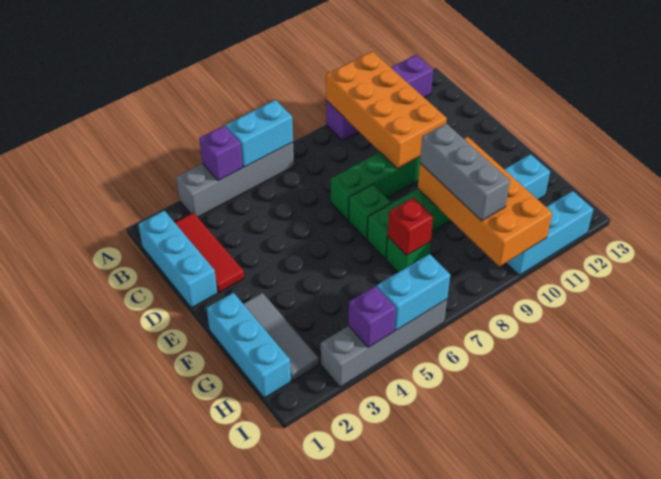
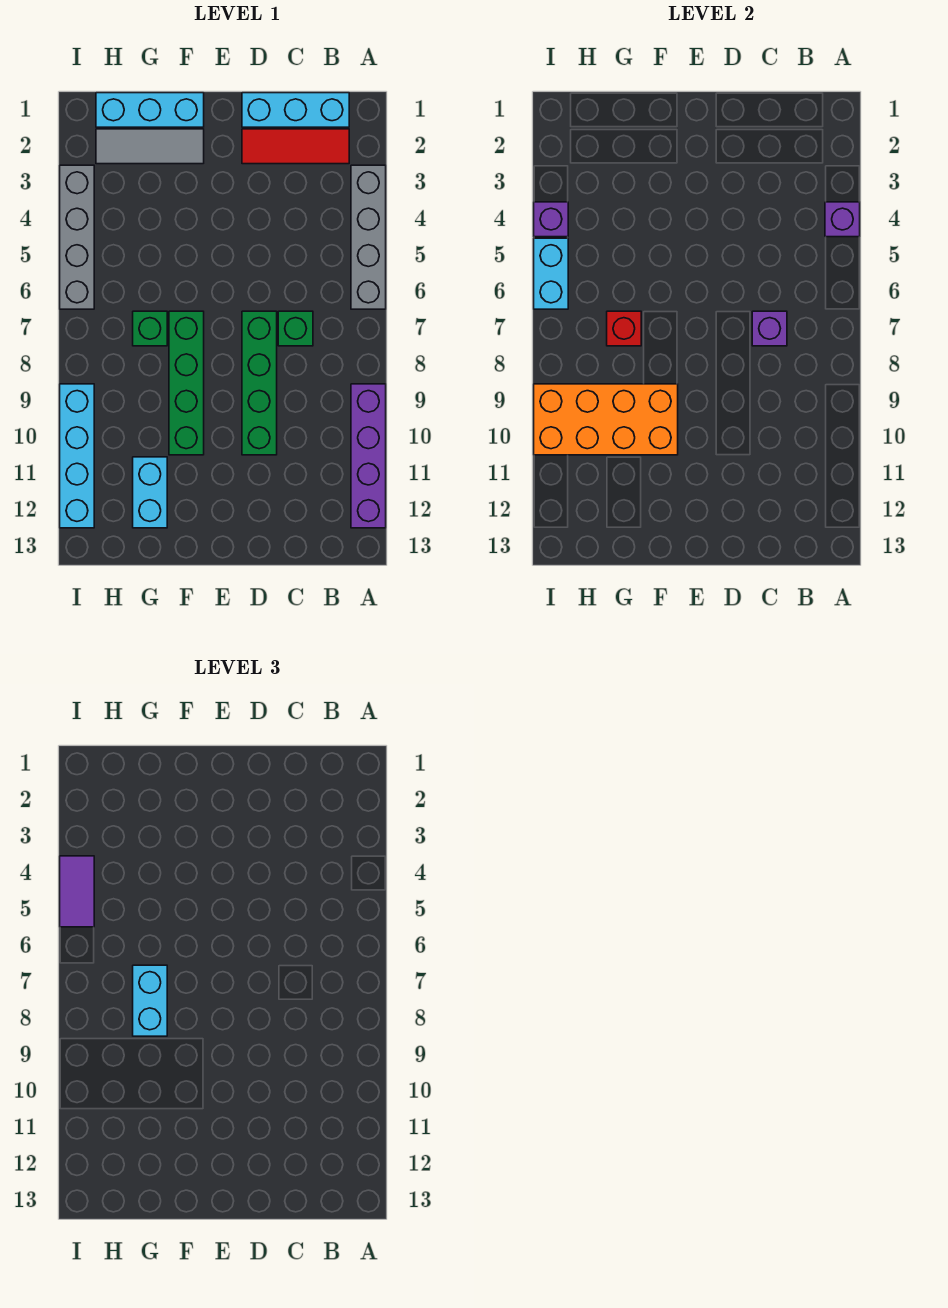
cyan 1x2 brick [226,100,293,167] -> cyan 1x2 brick moved to [133,965,167,1036]
orange 2x4 brick [326,51,447,169] -> none
none -> purple 1x1 brick [752,311,787,346]
green 1x1 brick [349,184,391,239] -> green 1x1 brick moved to [278,311,313,346]
grey 1x3 brick [420,123,510,221] -> none
none -> purple 1x2 tile [60,856,94,927]
cyan 1x3 brick [506,191,594,275] -> cyan 1x4 brick [60,384,94,528]

